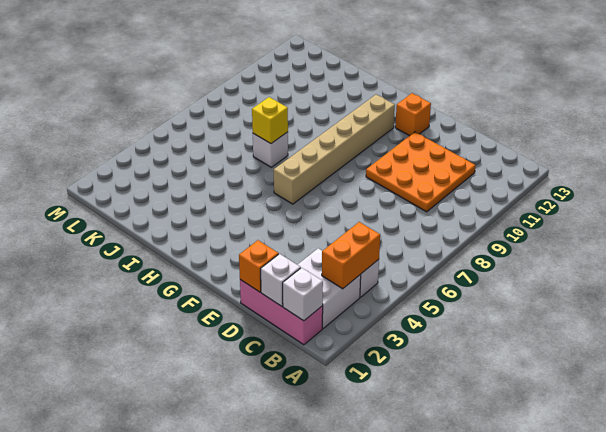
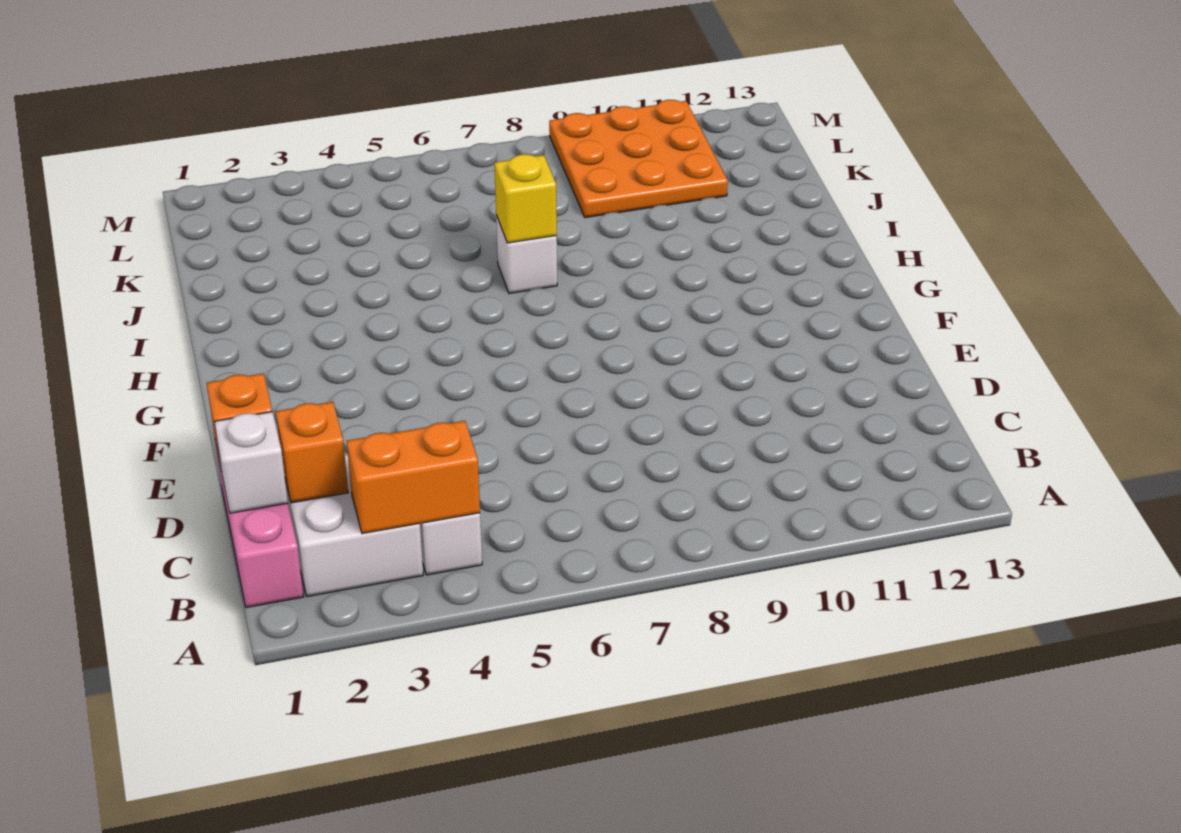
white 1x1 brick [283,268,323,321] -> none
orange 3x3 plate [366,132,476,212] -> orange 3x3 plate moved to [549,100,728,218]
orange 1x1 brick [395,93,431,136] -> orange 1x1 brick moved to [276,402,348,503]
tan 1x6 brick [274,95,395,204] -> none

